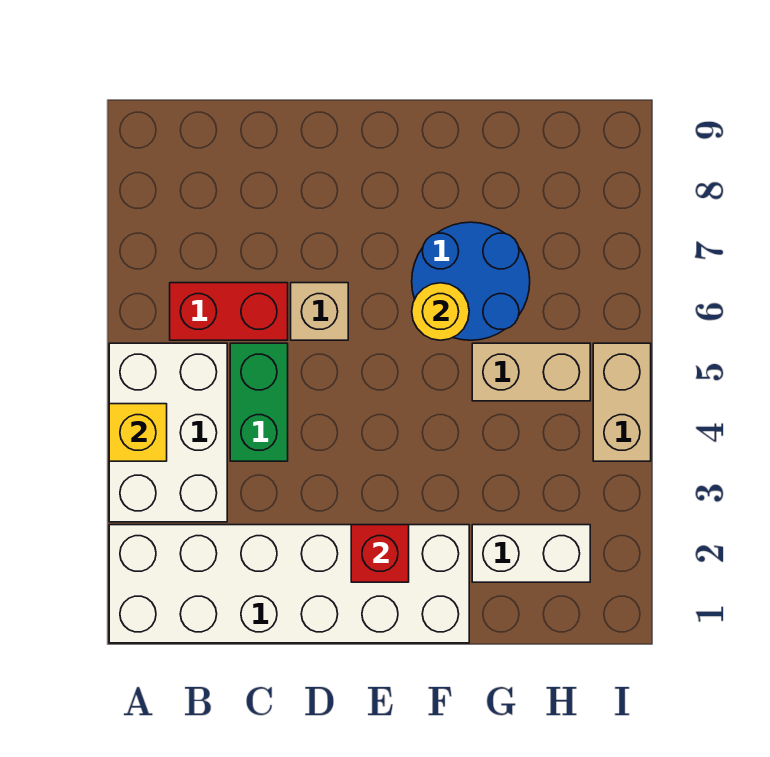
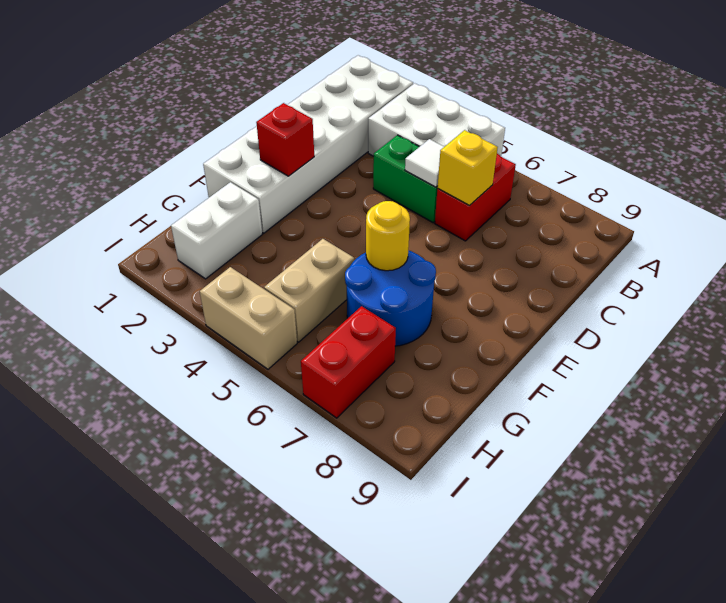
yellow 1x1 brick [109,404,167,461] -> yellow 1x1 brick moved to [438,130,498,206]
none -> white 1x1 tile [405,139,444,187]
tan 1x1 brick [291,283,348,340] -> none
none -> red 1x2 brick [301,306,396,418]

